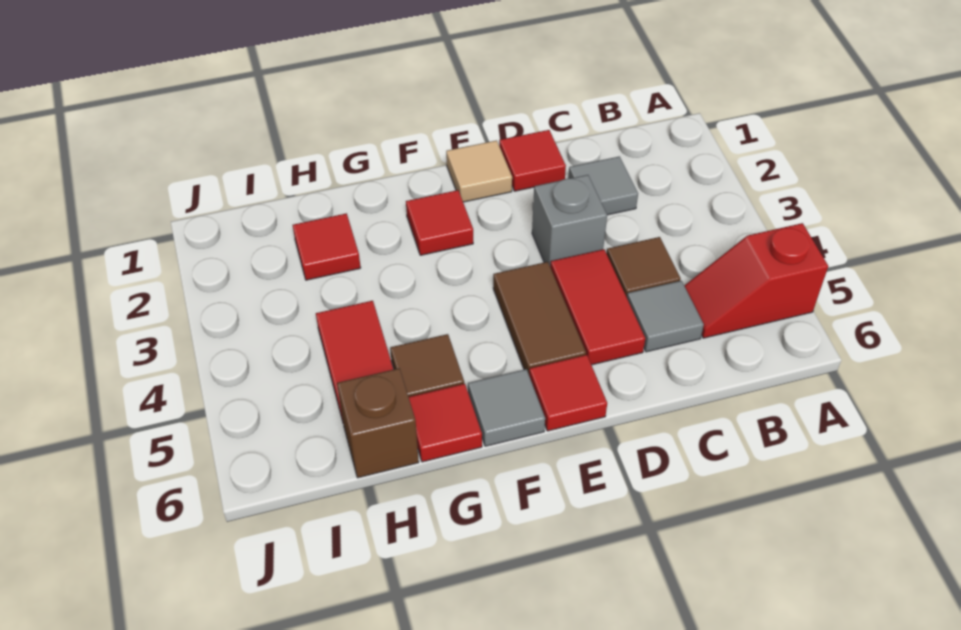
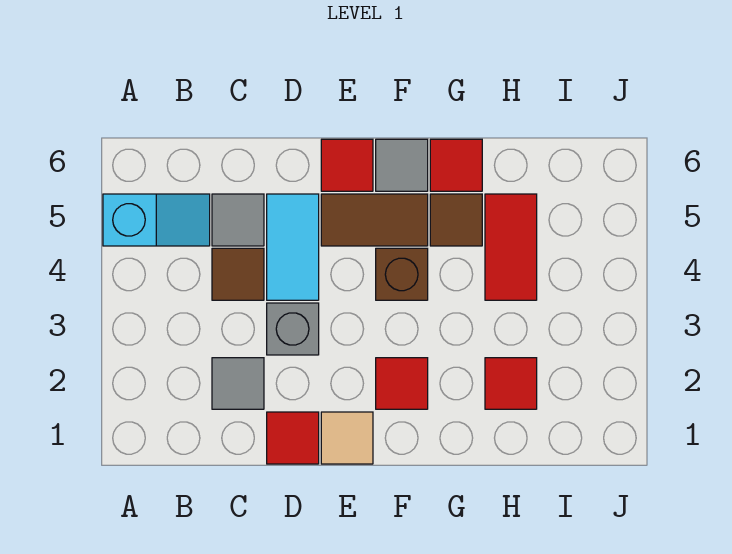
red 1x2 slope [684,223,828,338] -> cyan 1x2 slope [103,194,210,246]
red 1x2 tile [550,249,645,365] -> cyan 1x2 tile [267,194,319,300]
brown 1x2 tile [493,262,586,374] -> brown 1x2 tile turned to [321,194,428,246]
brown 1x1 brick [337,368,419,478] -> brown 1x1 brick moved to [376,248,428,300]

